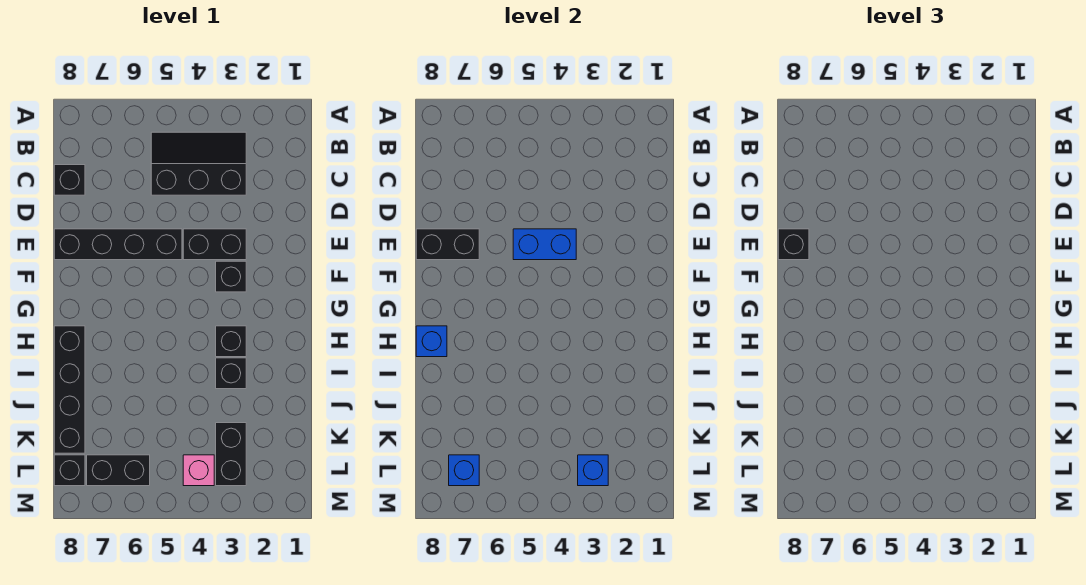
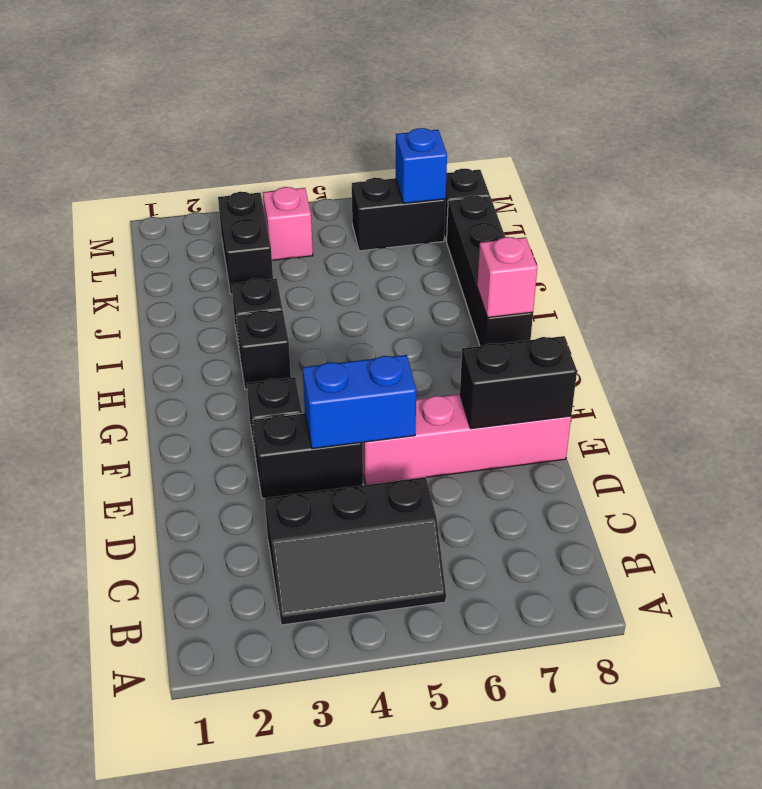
black 1x1 brick [54,165,85,195] -> none
black 1x4 brick [54,229,182,260] -> pink 1x4 brick [362,394,571,485]
black 1x1 brick [778,229,809,260] -> none
blue 1x1 brick [416,326,447,357] -> pink 1x1 brick [477,237,537,318]
blue 1x1 brick [578,455,608,486] -> none

